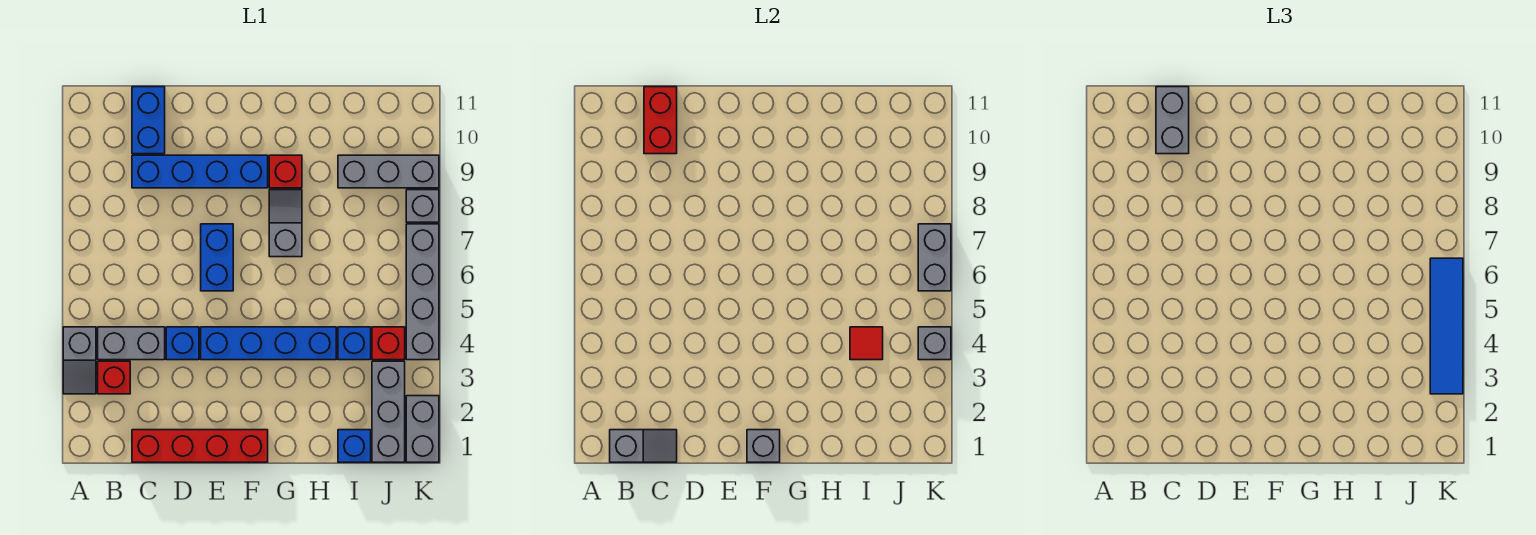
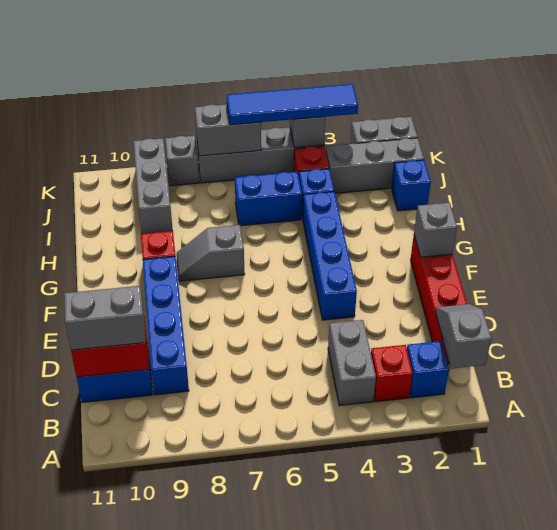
grey 1x2 slope [63,327,96,394] -> none
blue 1x1 brick [166,327,199,360] -> blue 1x1 brick moved to [407,341,449,398]
blue 1x2 brick [201,224,233,291] -> blue 1x2 brick moved to [235,171,302,226]
red 1x1 tile [850,327,883,360] -> none

